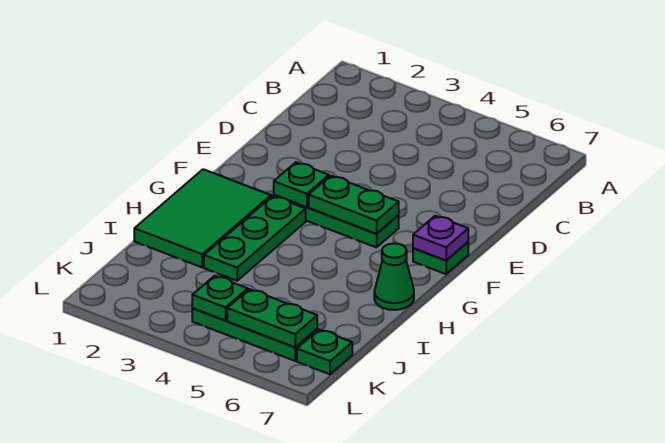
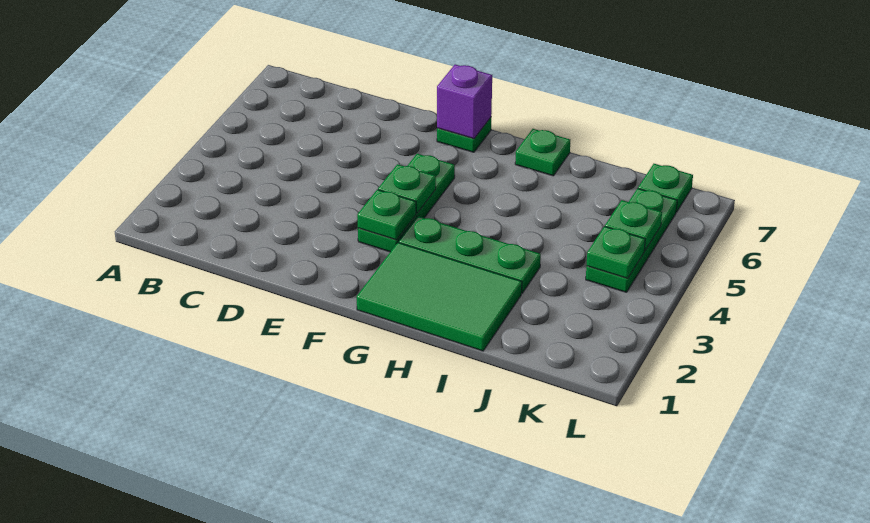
green 1x2 plate [309,176,399,234] -> green 1x1 plate [378,164,436,214]
purple 1x1 plate [413,216,468,260] -> purple 1x1 brick [437,65,492,139]
green 1x1 cone [374,243,414,310] -> green 1x1 plate [515,129,570,176]
green 1x2 plate [227,289,317,347] -> green 1x1 plate [605,200,662,251]

